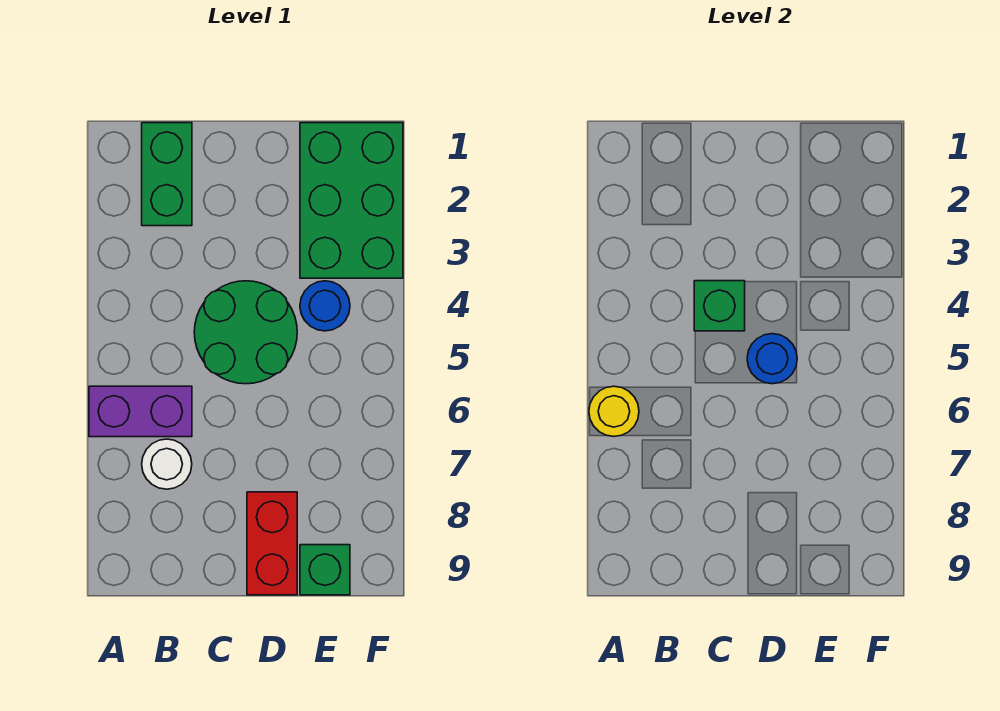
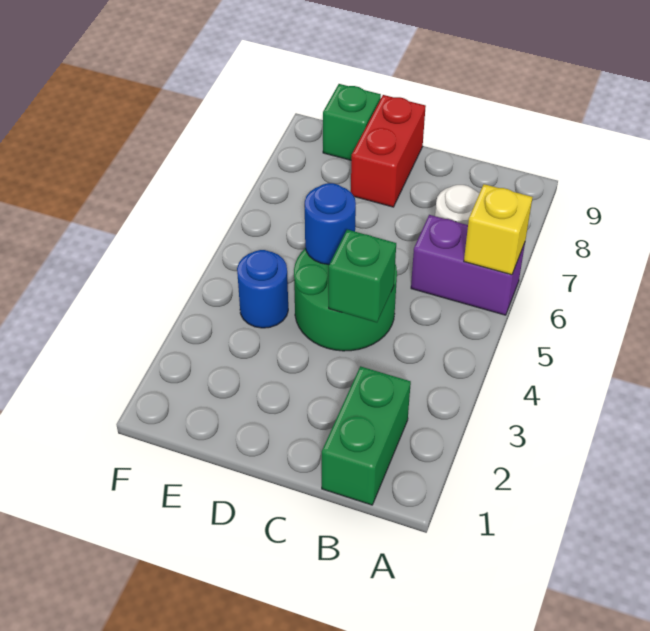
yellow 1x1 round brick [589,386,639,436] -> yellow 1x1 brick [464,184,533,275]
green 2x3 brick [300,123,403,278] -> none

